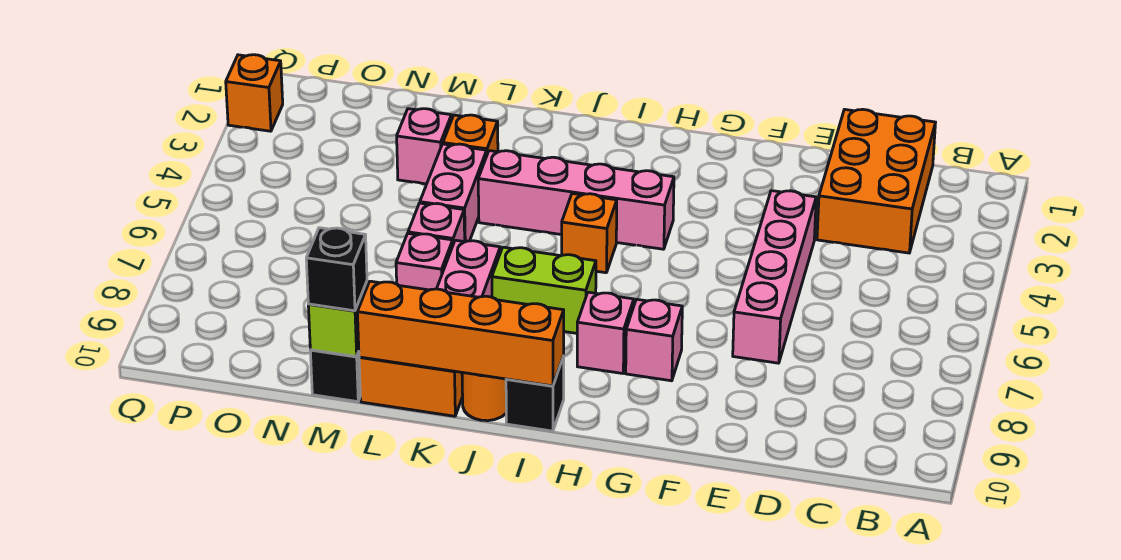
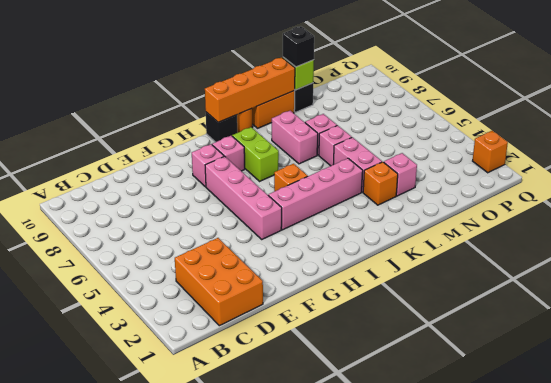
pink 1x4 brick [733,191,816,363] -> pink 1x4 brick moved to [205,156,282,239]
lime 1x2 brick [492,247,596,333] -> lime 1x2 brick turned to [232,127,279,181]

